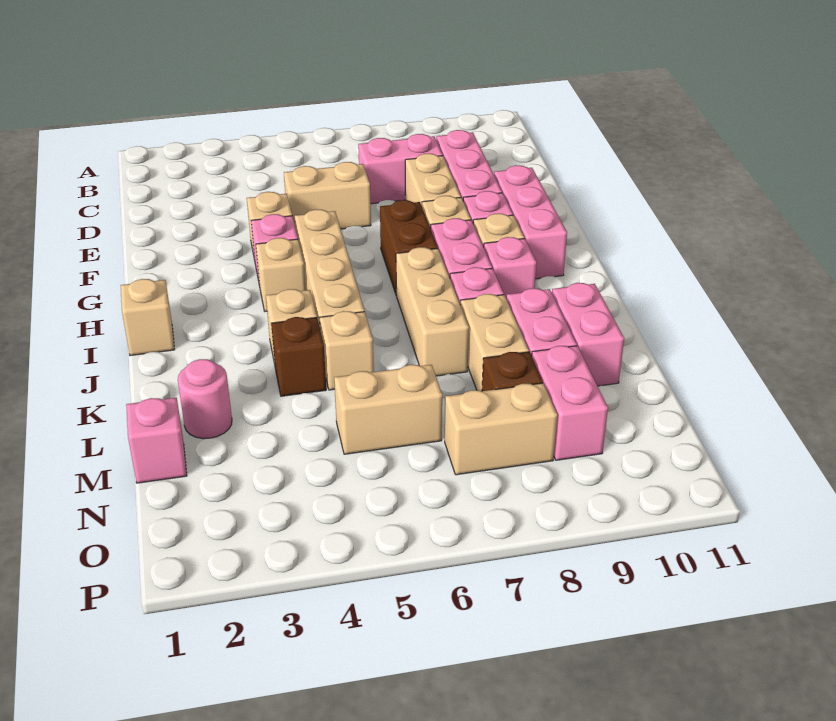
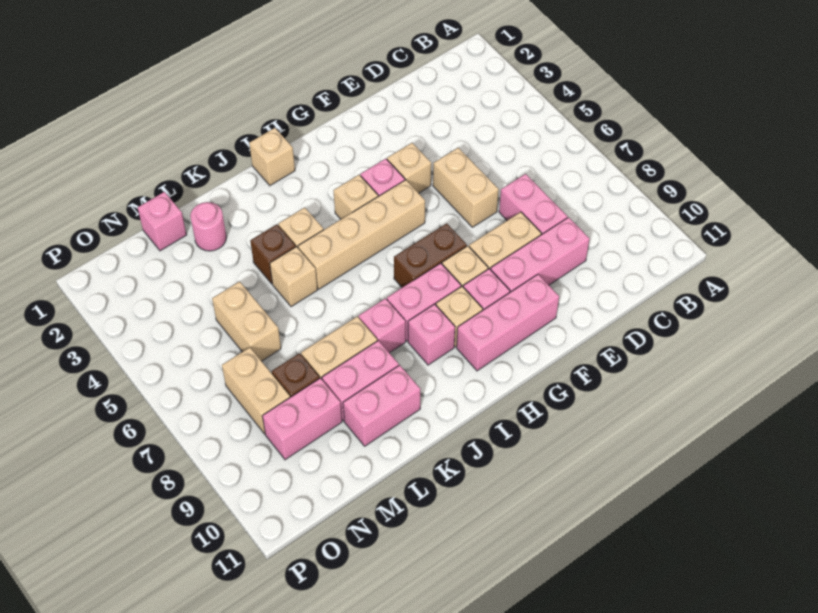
tan 1x3 brick [396,247,469,376] -> none

